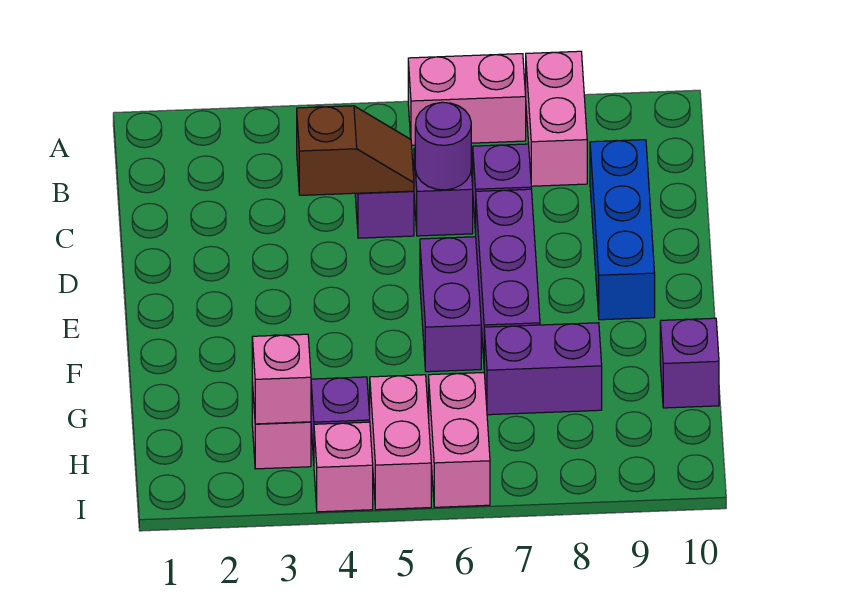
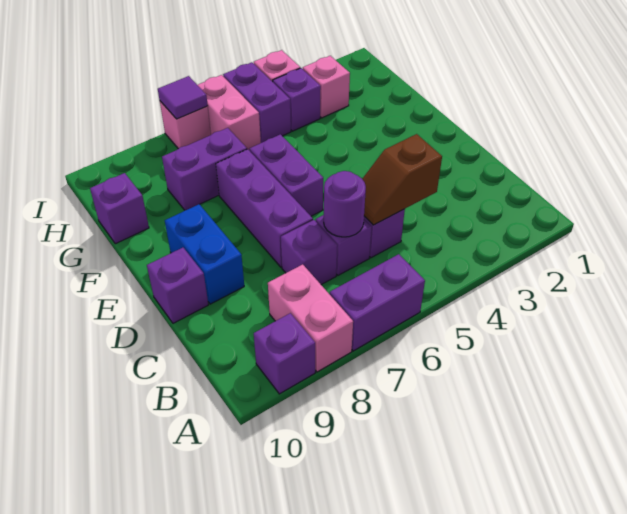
pink 1x2 brick [408,54,526,145] -> purple 1x2 brick [330,254,425,351]
none -> purple 1x1 brick [254,313,315,394]
blue 1x3 brick [590,140,655,320] -> blue 1x2 brick [165,204,244,304]
none -> purple 1x1 brick [147,248,208,323]
pink 1x1 brick [252,334,311,424] -> pink 1x1 brick moved to [160,101,211,149]
pink 1x2 brick [370,375,431,510] -> purple 1x2 brick [223,62,291,143]
none -> purple 1x1 tile [158,76,208,119]

